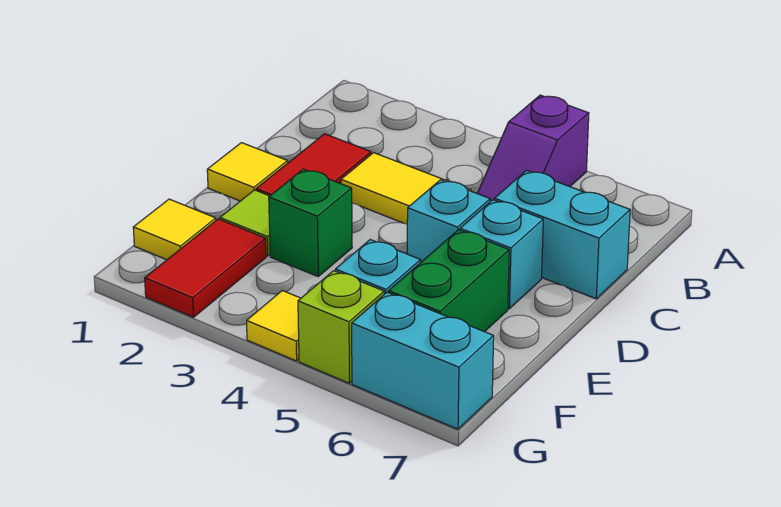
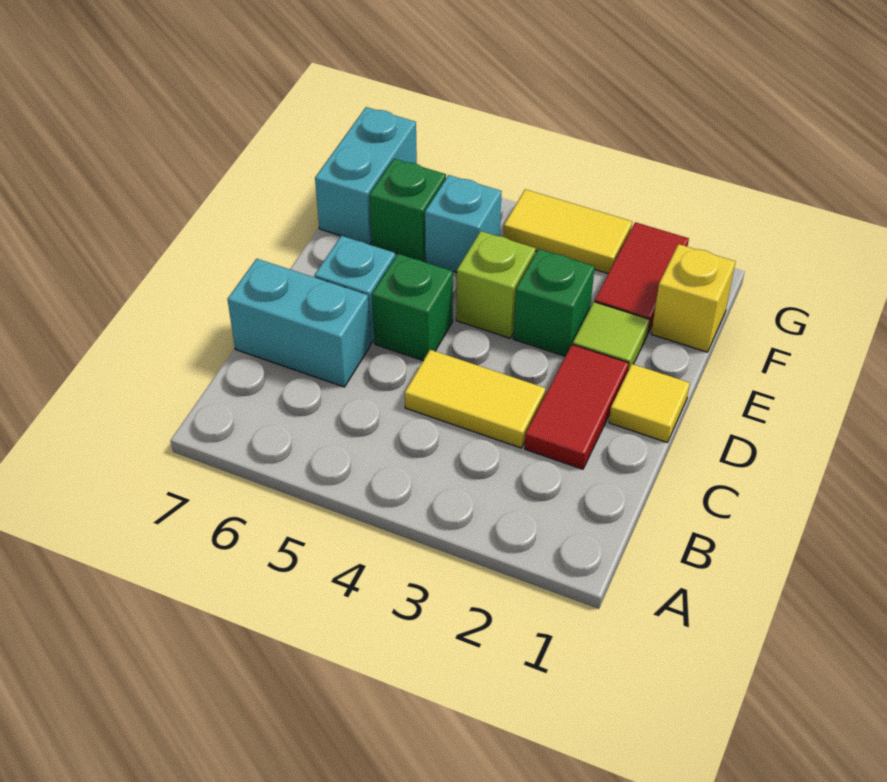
purple 1x2 slope [477,95,589,202] -> none
cyan 1x1 brick [407,180,490,262] -> green 1x1 brick [372,254,453,360]
green 1x2 brick [389,230,509,332] -> green 1x1 brick [369,159,446,261]
yellow 1x1 tile [133,199,216,260] -> yellow 1x1 brick [651,244,736,352]
yellow 1x1 tile [247,291,301,361] -> yellow 1x2 tile [503,189,632,273]
lime 1x1 brick [298,271,384,383] -> lime 1x1 brick moved to [456,231,536,338]
cyan 1x2 brick [352,292,494,429] -> cyan 1x2 brick turned to [315,107,417,245]

